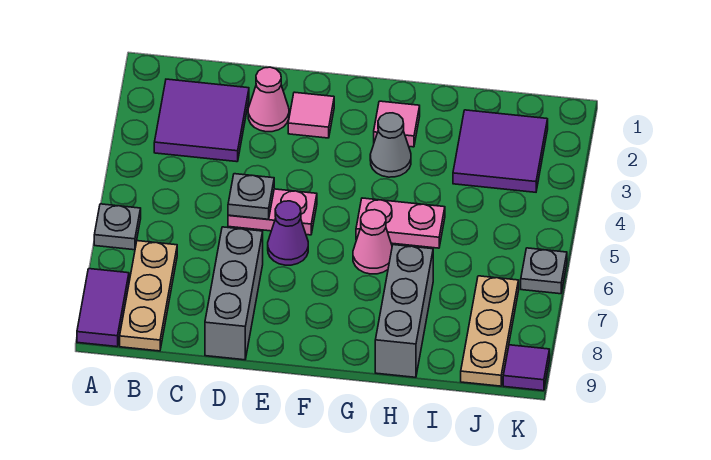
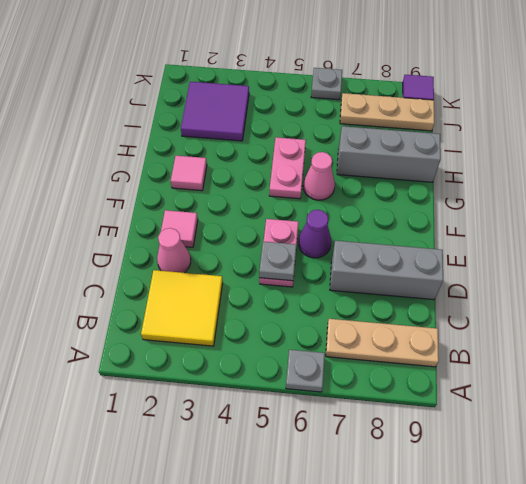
purple 1x2 tile [77,269,129,347] -> none
purple 2x2 tile [154,79,249,162] -> yellow 2x2 tile [141,270,223,346]
grey 1x1 cone [370,113,411,177] -> none

